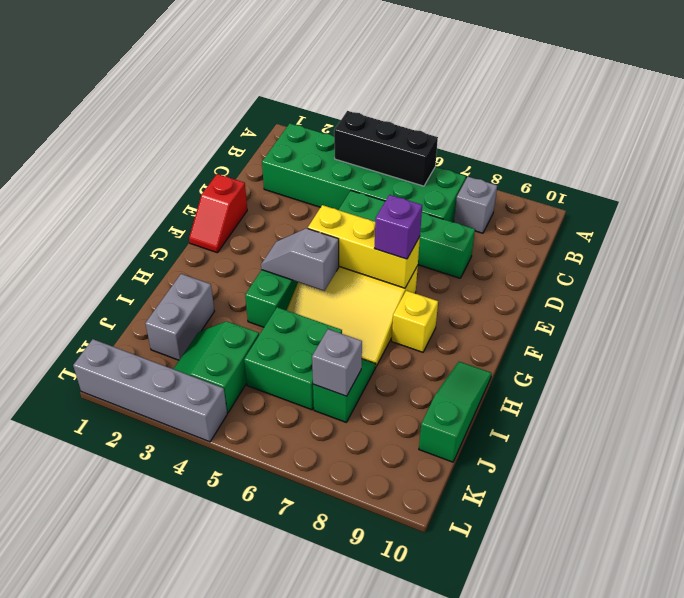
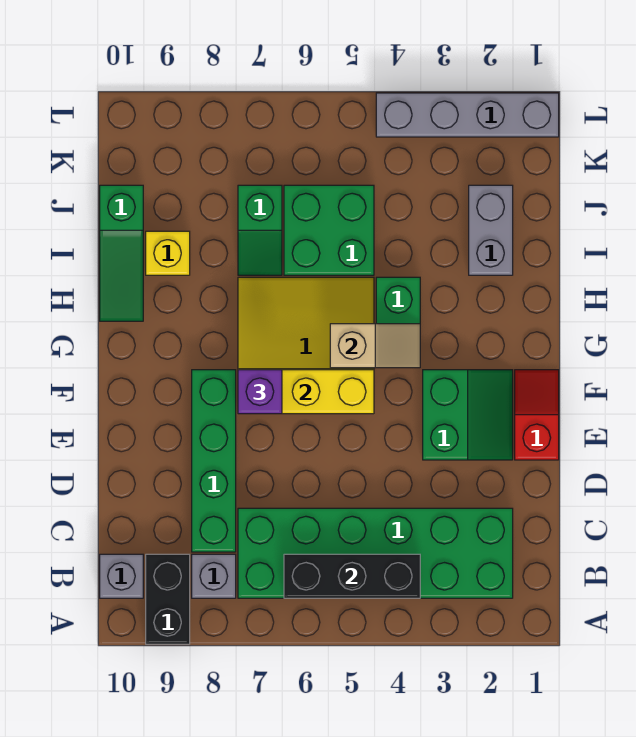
none -> black 1x2 brick [146,554,190,644]
green 1x4 brick [339,191,475,278] -> green 1x4 brick turned to [192,370,236,552]
grey 1x2 slope [261,228,339,291] -> tan 1x2 slope [330,324,420,368]
yellow 1x1 brick [392,291,438,352] -> yellow 1x1 brick moved to [146,231,190,275]
green 2x2 slope [174,321,259,413] -> green 2x2 slope moved to [423,370,513,460]
grey 1x1 brick [312,329,362,396] -> grey 1x1 brick moved to [100,554,143,598]

